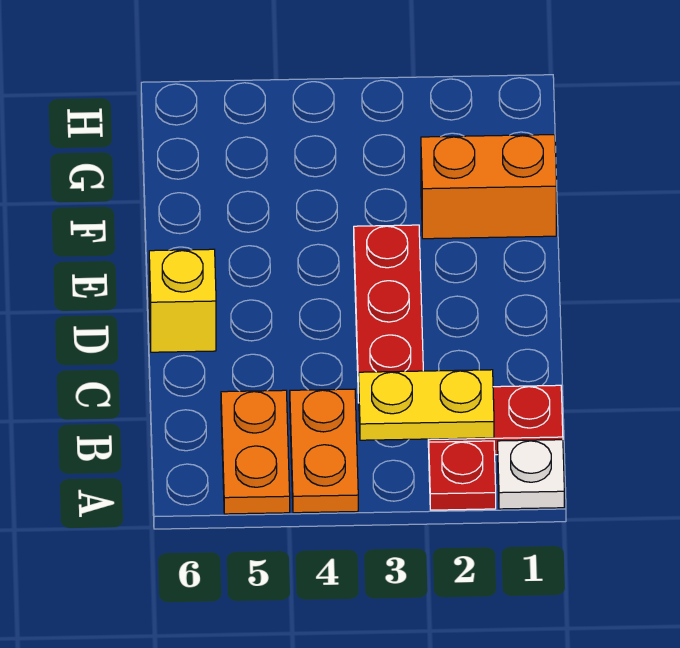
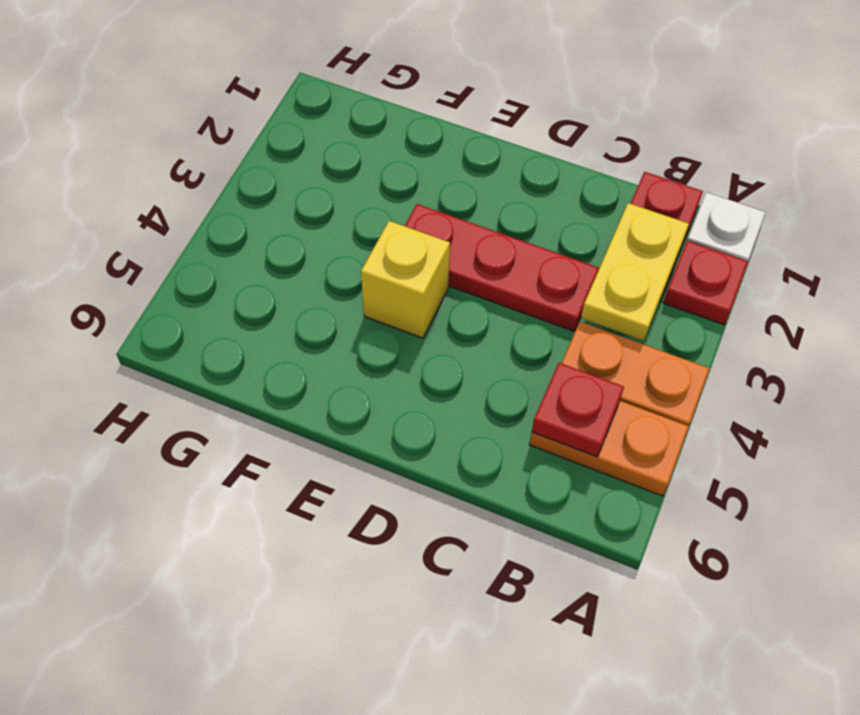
none -> red 1x1 plate [532,363,624,457]
yellow 1x1 brick [149,249,216,352] -> yellow 1x1 brick moved to [361,221,450,338]
orange 1x2 brick [421,135,556,239] -> none

